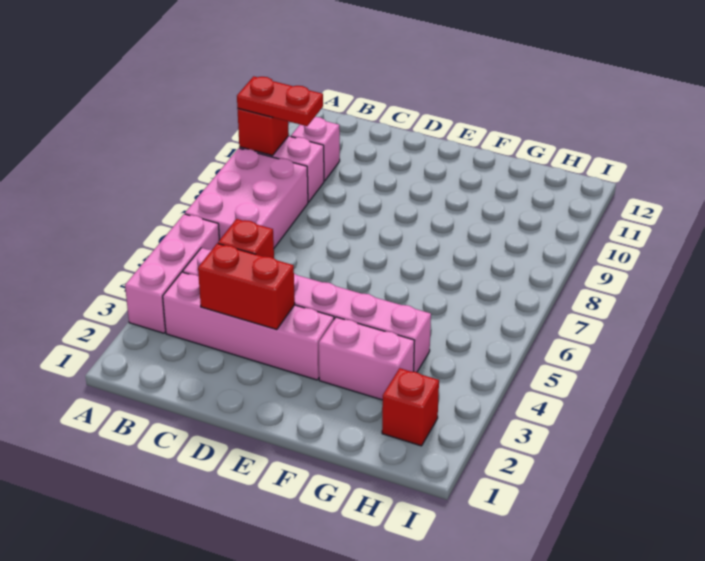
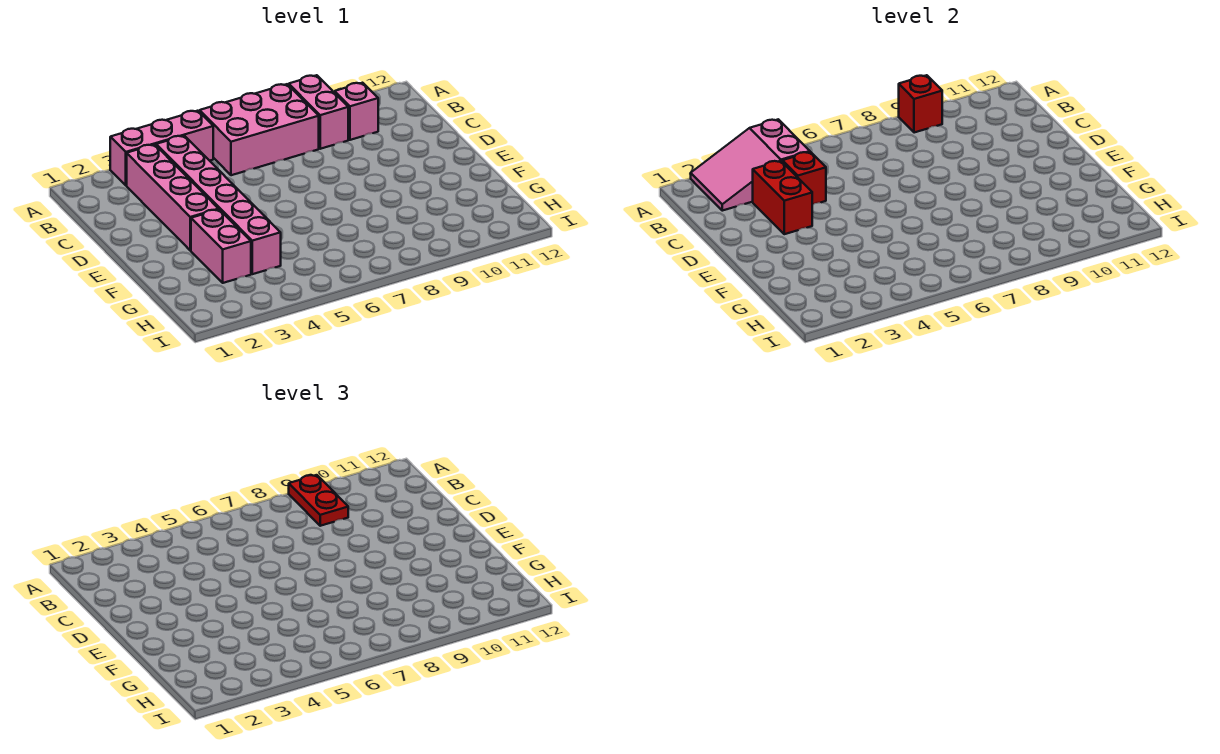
none -> pink 2x3 slope [691,119,810,211]
red 1x1 brick [382,368,439,446] -> none

